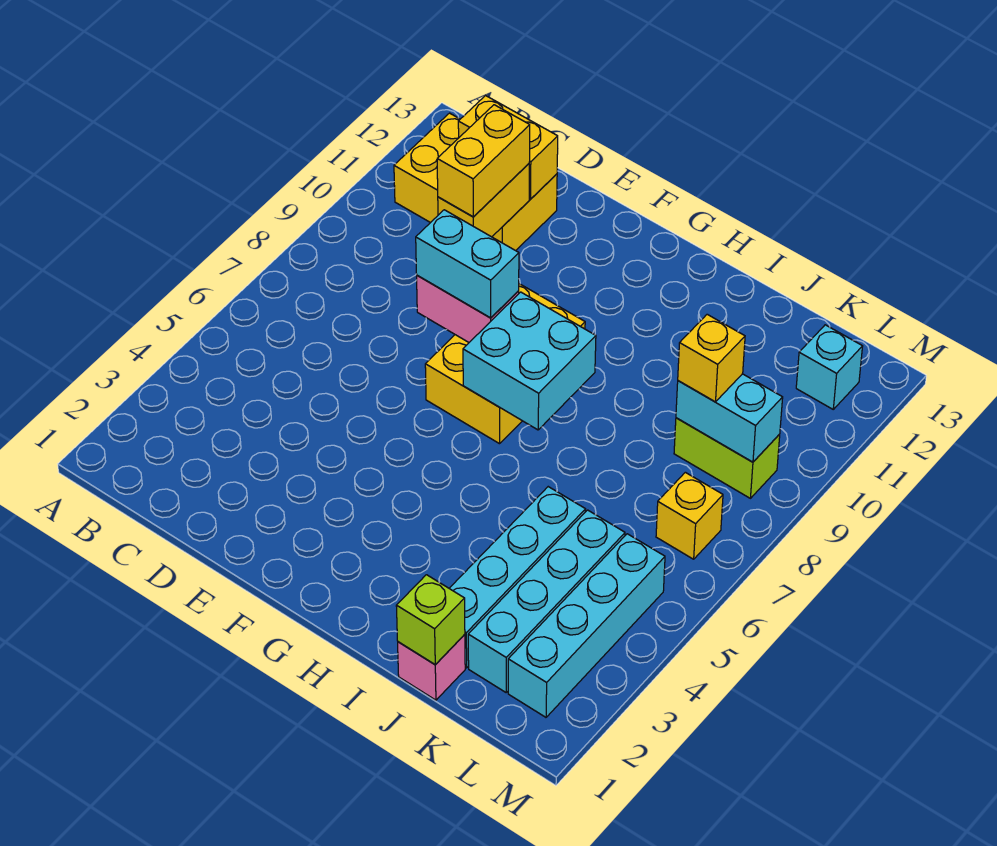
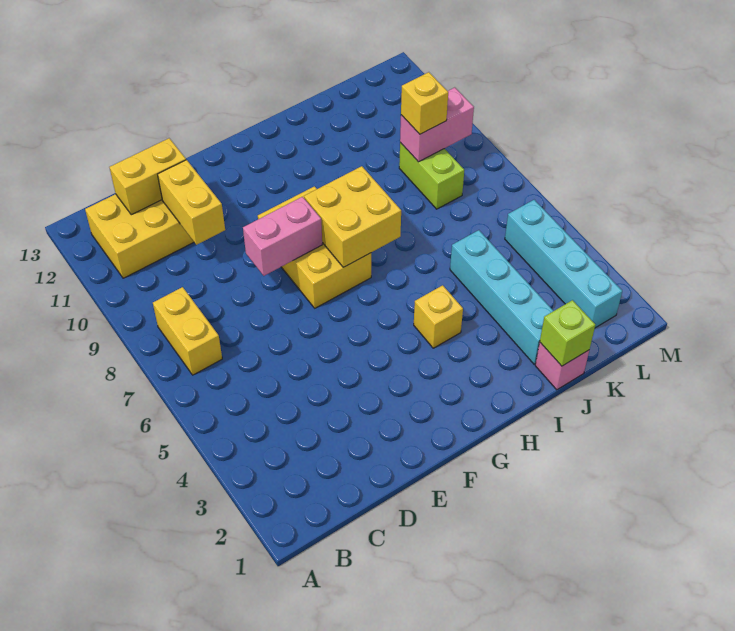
yellow 1x2 brick [437,105,530,217] -> yellow 1x2 brick moved to [153,287,222,375]
cyan 1x2 brick [416,210,519,318] -> none
cyan 2x2 brick [463,292,596,430] -> yellow 2x2 brick [304,166,401,267]
cyan 1x4 brick [468,510,625,692] -> none
lime 1x2 brick [674,418,780,498] -> lime 1x2 brick turned to [399,143,464,209]
cyan 1x2 brick [676,374,783,462] -> pink 1x2 brick [400,87,474,162]
yellow 1x1 brick [656,472,723,559] -> yellow 1x1 brick moved to [414,285,463,348]
cyan 1x1 brick [796,325,863,409] -> none

